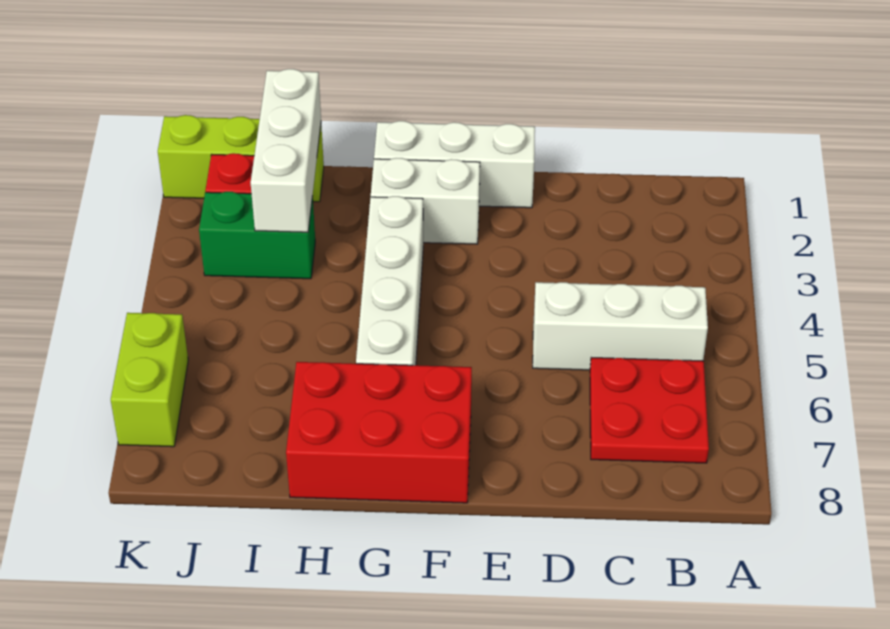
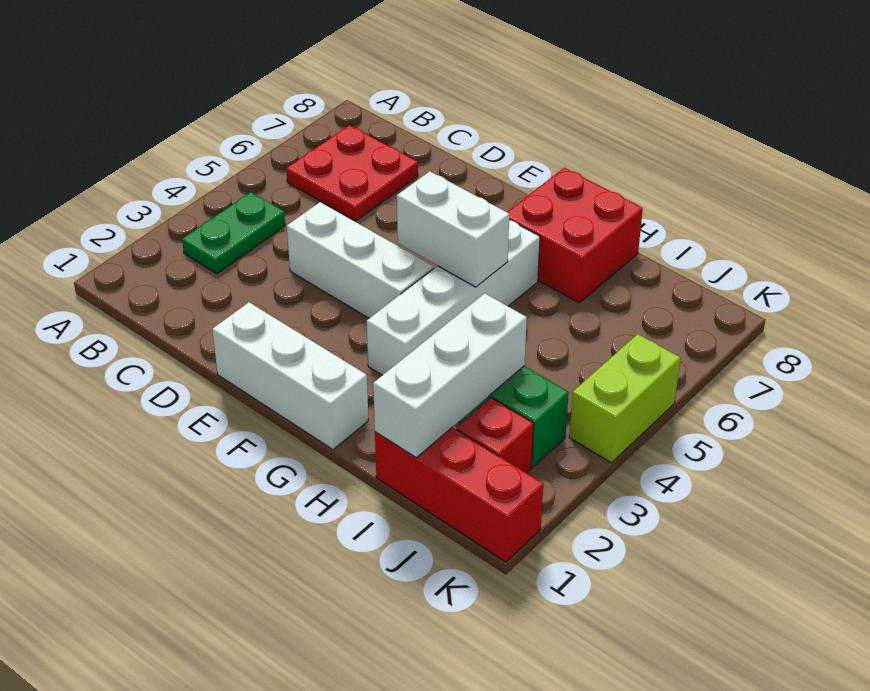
none -> green 1x2 plate [182,192,285,274]
white 1x3 brick [533,282,708,370] -> white 1x3 brick moved to [287,202,434,318]
white 1x2 brick [371,158,480,244] -> white 1x2 brick moved to [397,171,509,287]
red 2x3 brick [286,362,472,503] -> red 2x2 brick [507,168,643,303]
lime 1x3 brick [158,115,324,202] -> red 1x3 brick [375,428,543,562]
lime 1x2 brick [111,313,188,447] -> lime 1x2 brick moved to [569,334,680,463]

